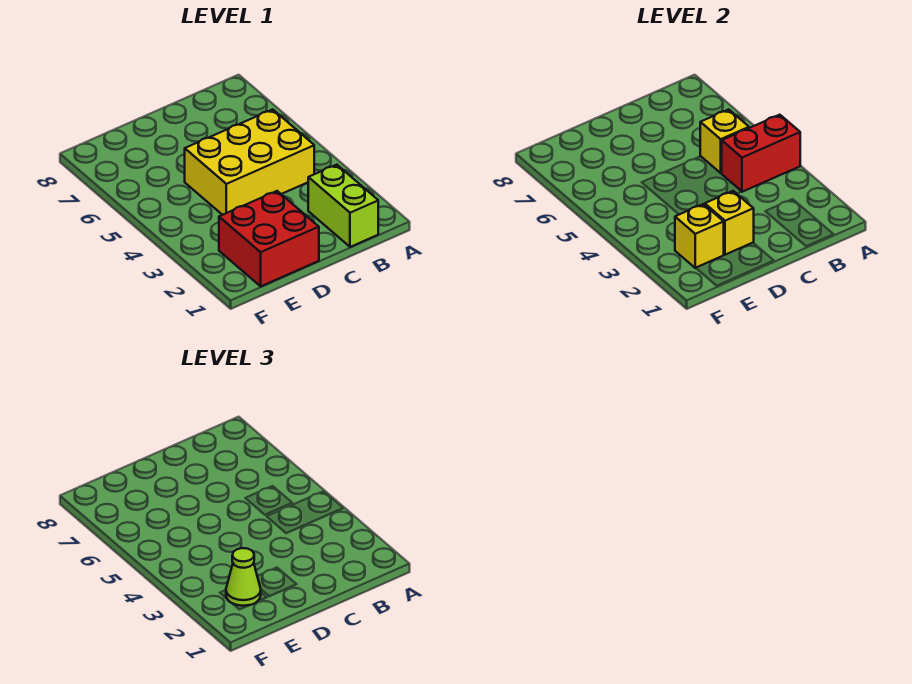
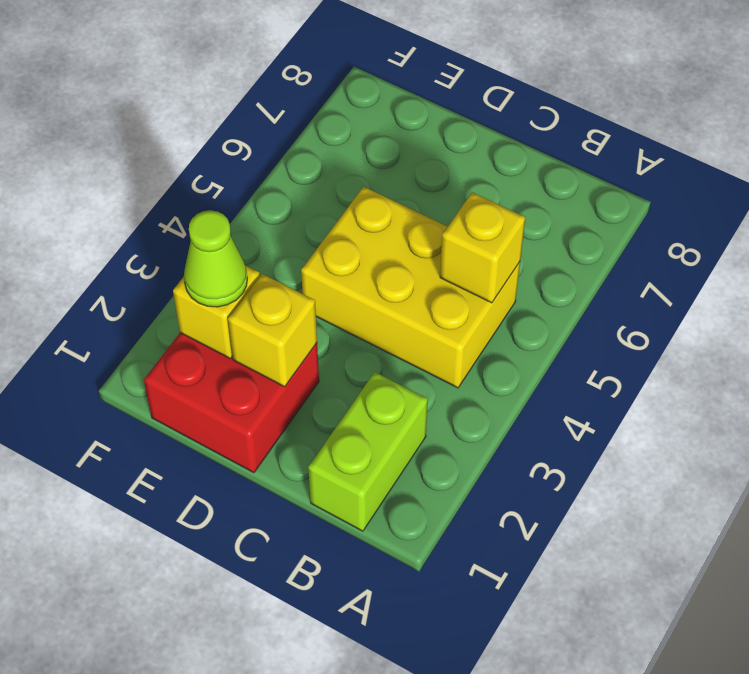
red 1x2 brick [722,115,800,192] -> none

